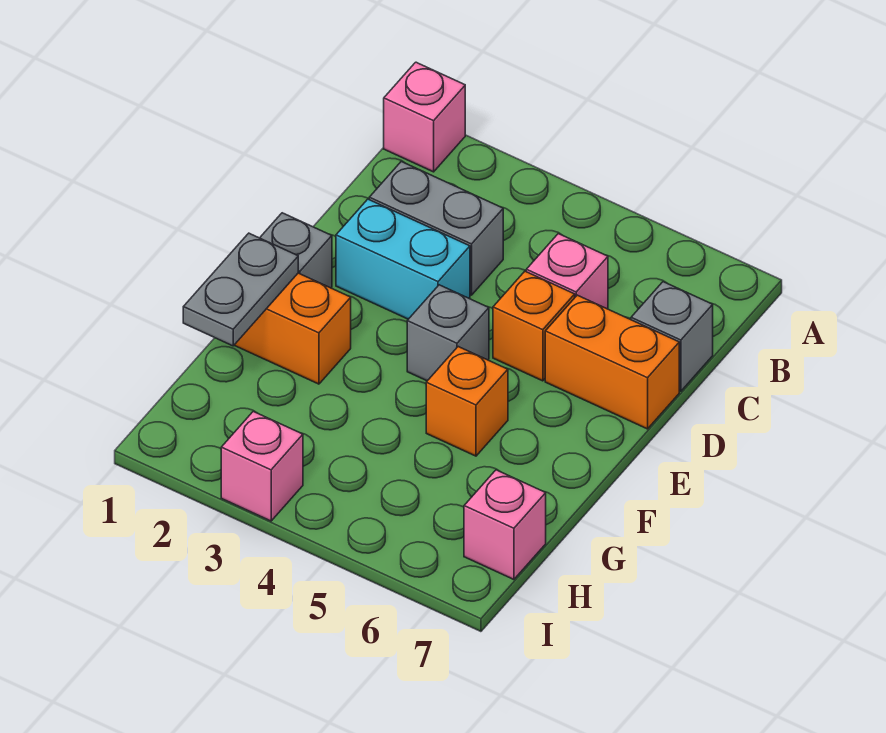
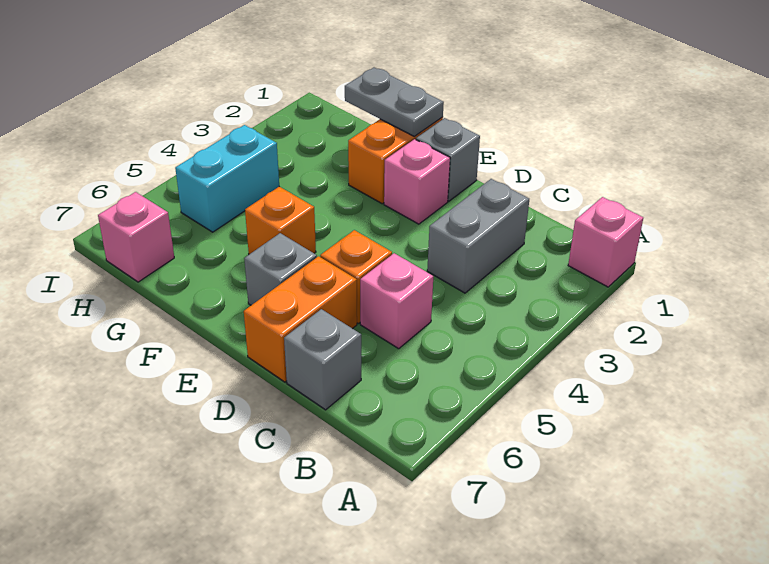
cyan 1x2 brick [336,199,470,319] -> cyan 1x2 brick moved to [175,125,279,232]
grey 1x1 brick [407,285,489,381] -> grey 1x1 brick moved to [244,233,317,305]
pink 1x1 brick [221,411,303,521] -> pink 1x1 brick moved to [384,139,450,224]

